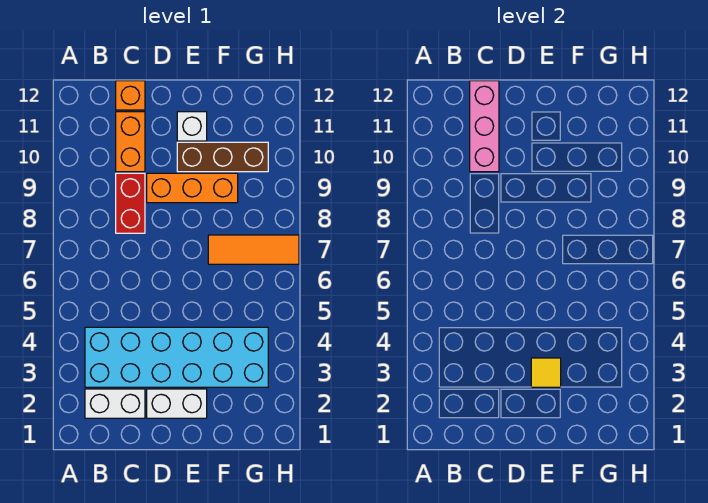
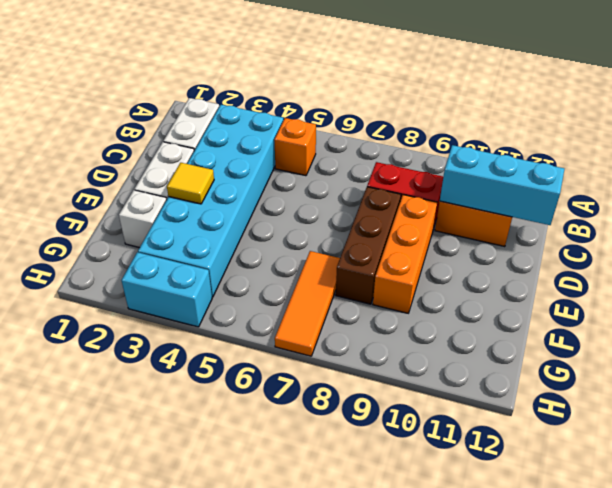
pink 1x3 brick [470,81,499,172] -> cyan 1x3 brick [440,145,564,225]
orange 1x1 brick [116,81,145,110] -> orange 1x1 brick moved to [274,118,316,176]
brown 1x3 brick [177,142,268,172] -> brown 1x3 brick moved to [336,187,401,304]
white 1x1 brick [177,112,207,141] -> white 1x1 brick moved to [119,190,166,248]
none -> cyan 1x2 brick [122,252,212,327]

